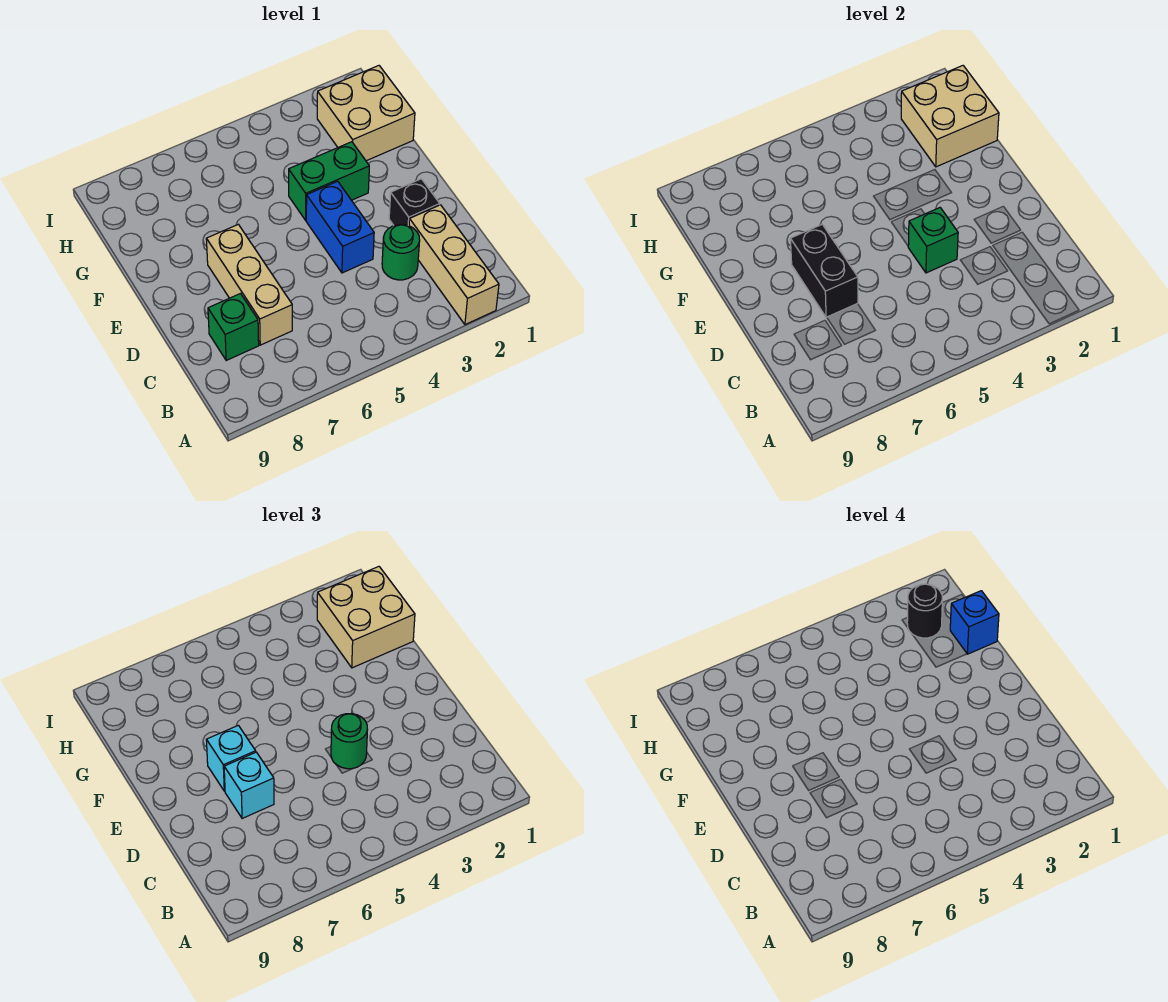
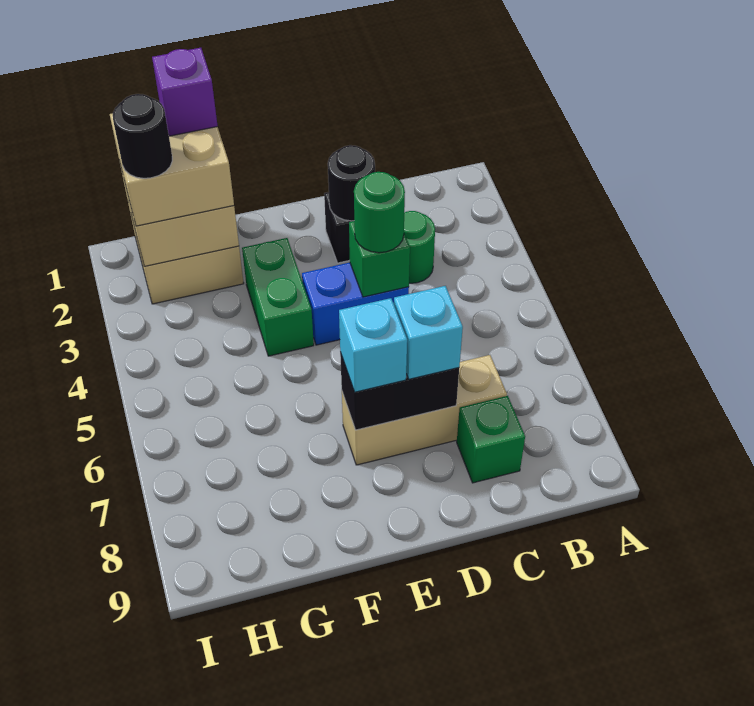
tan 1x3 brick [409,205,499,325] -> none
none -> black 1x1 round brick [328,145,375,221]
blue 1x1 brick [950,591,999,654] -> purple 1x1 brick [152,48,218,136]

